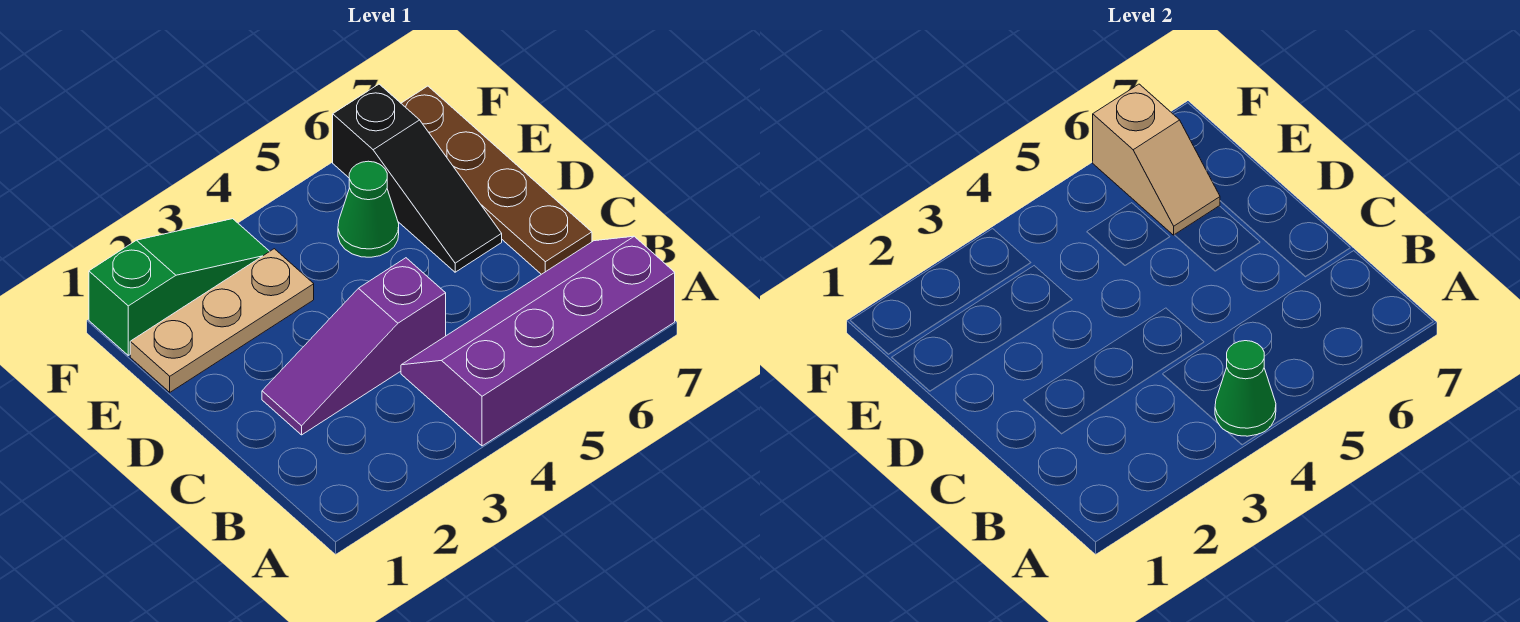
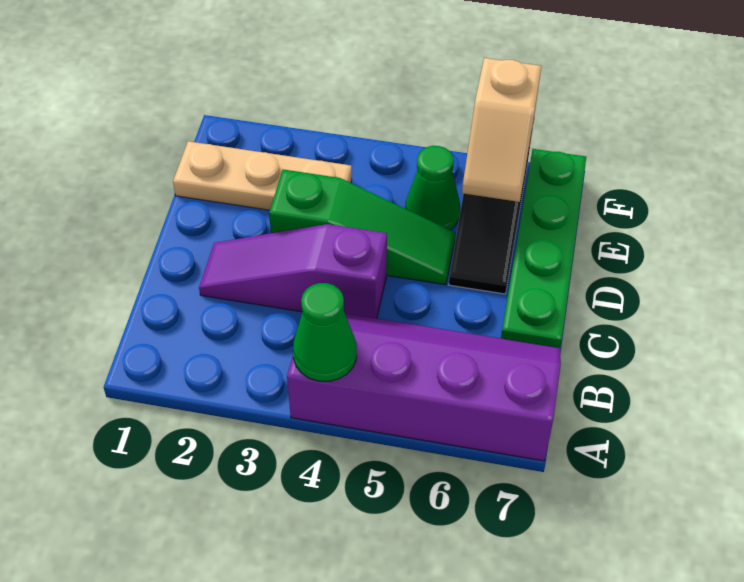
brown 1x4 plate [401,86,592,274] -> green 1x4 plate [501,149,586,348]
green 1x3 slope [89,219,270,355] -> green 1x3 slope moved to [269,169,455,285]

